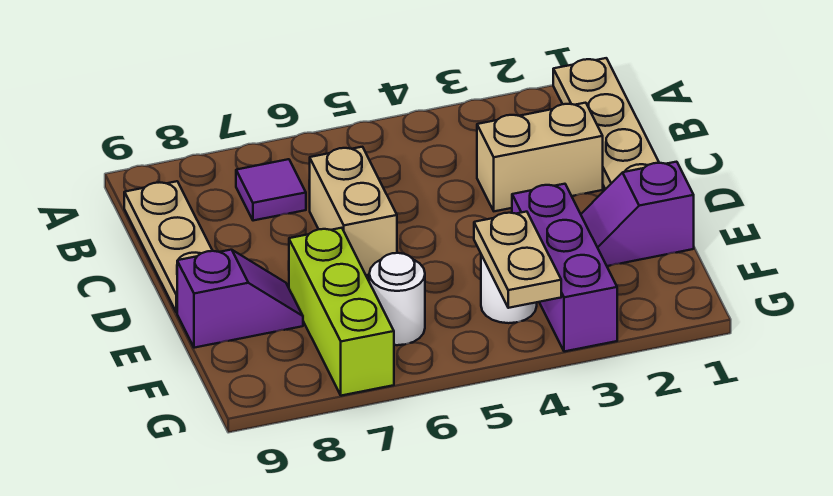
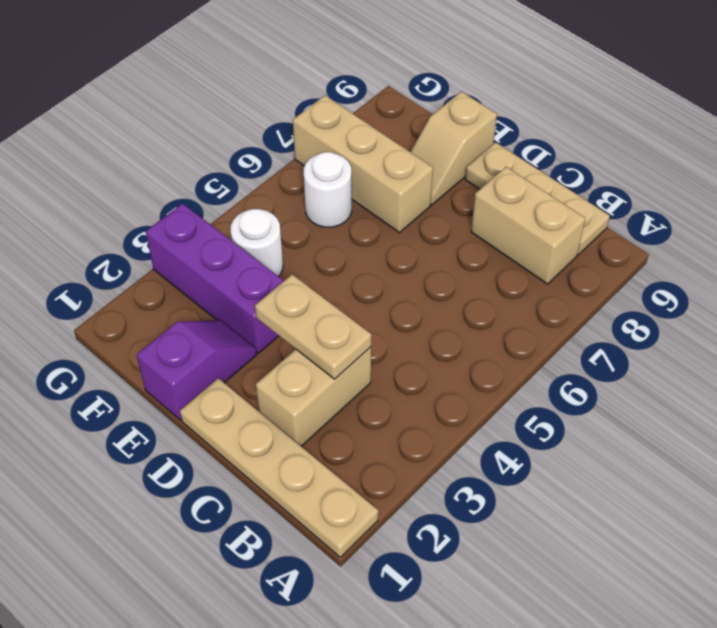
purple 1x1 tile [236,159,306,221] -> none
tan 1x2 brick [310,147,397,275] -> tan 1x2 brick moved to [471,167,585,284]
lime 1x3 brick [289,228,394,396] -> tan 1x3 brick [293,95,433,233]
purple 1x2 slope [177,250,303,348] -> tan 1x2 slope [411,91,497,205]
tan 1x2 plate [474,212,561,308] -> tan 1x2 plate moved to [255,275,371,379]

